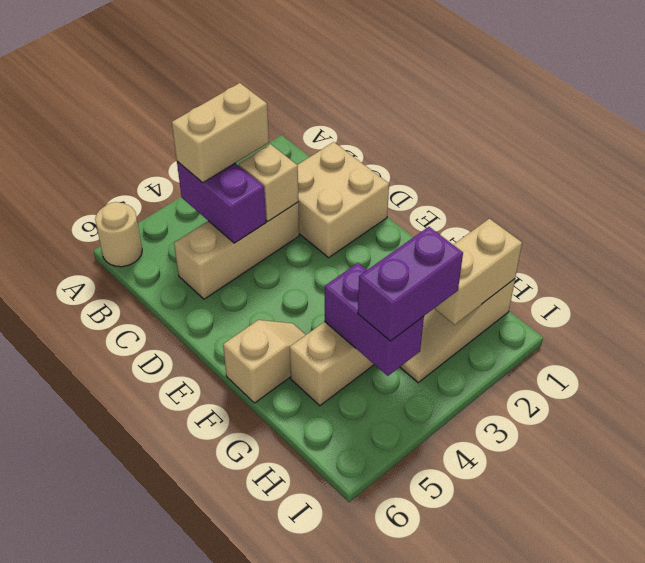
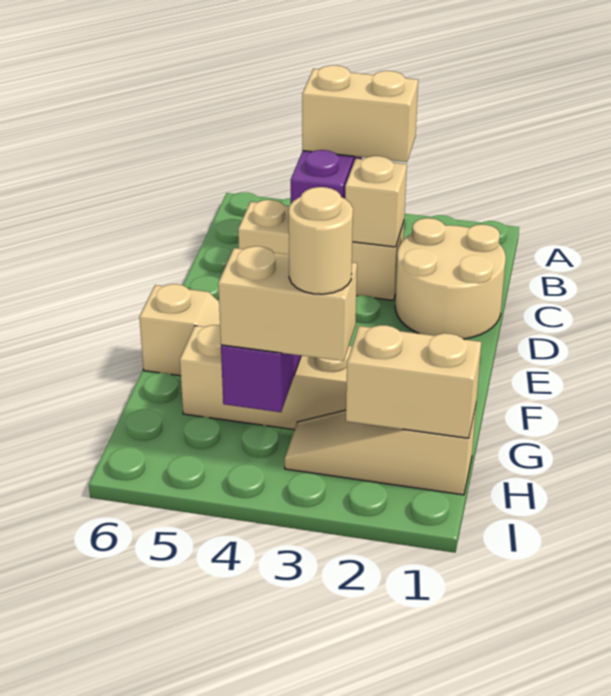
tan 1x1 round brick [95,202,142,267] -> tan 1x1 round brick moved to [289,187,353,294]
tan 2x2 brick [298,142,389,258] -> tan 2x2 round brick [395,218,506,339]
purple 1x2 brick [358,227,463,341] -> tan 1x2 brick [218,246,357,361]

